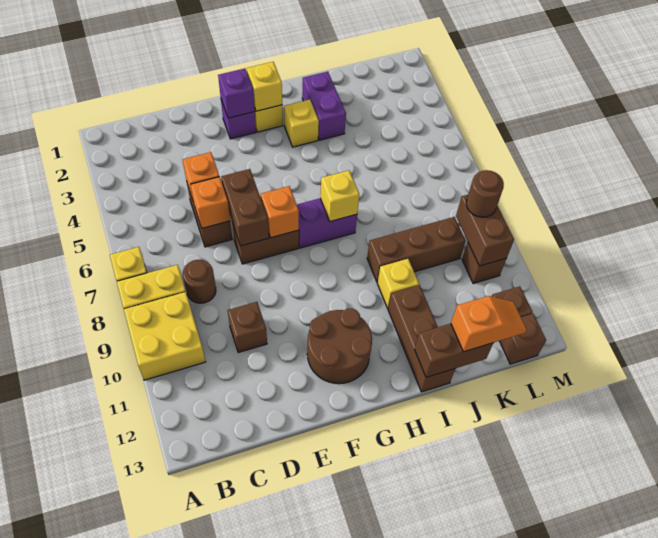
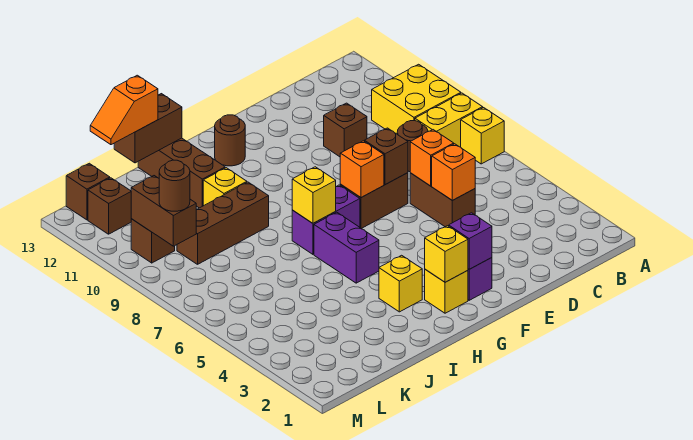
brown 1x2 brick [221,169,269,246] -> brown 1x1 brick [364,128,408,185]
brown 2x2 round brick [307,308,372,384] -> brown 1x1 round brick [215,115,245,166]
purple 1x2 brick [302,72,346,140] -> purple 1x2 brick moved to [314,212,379,283]

